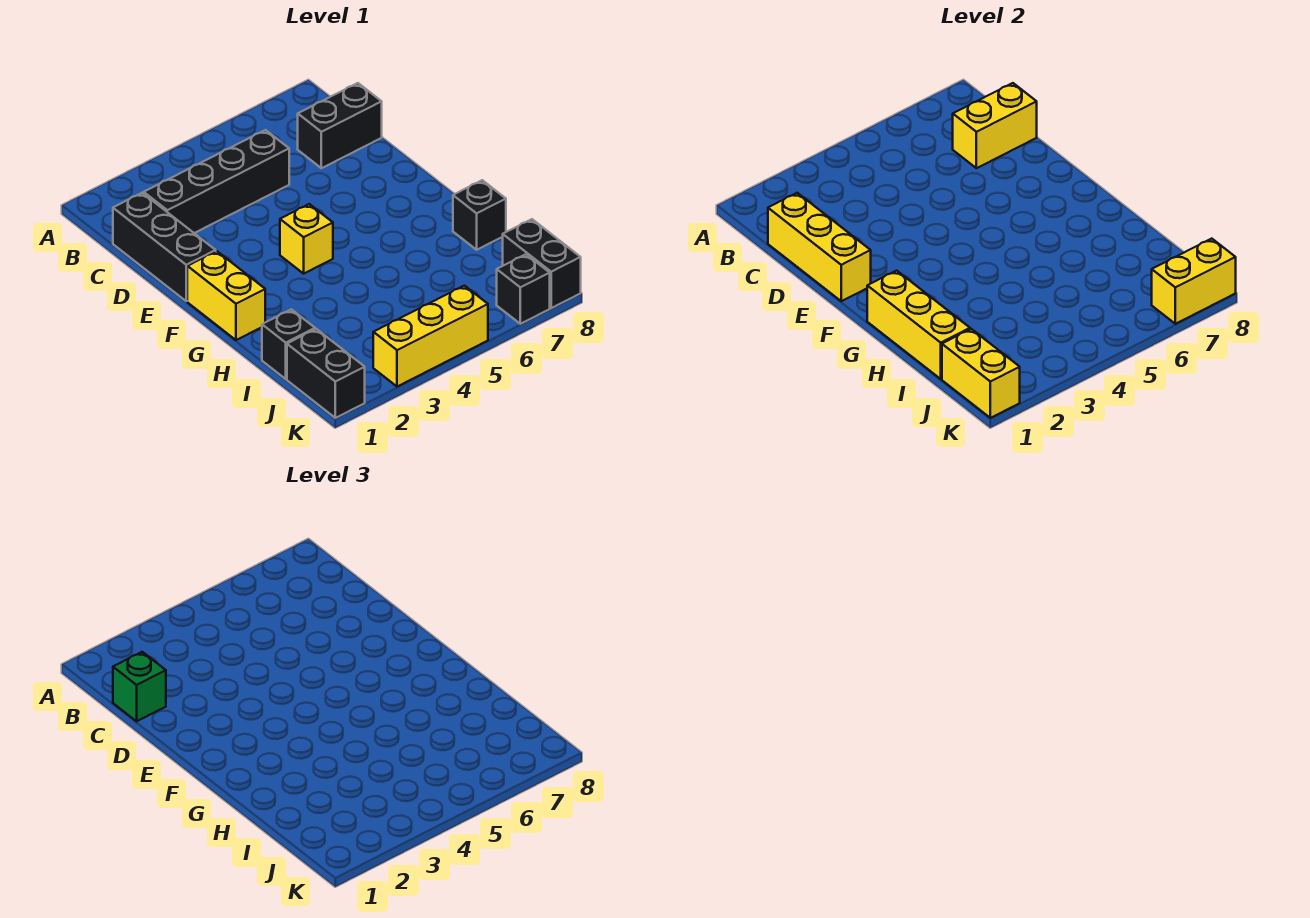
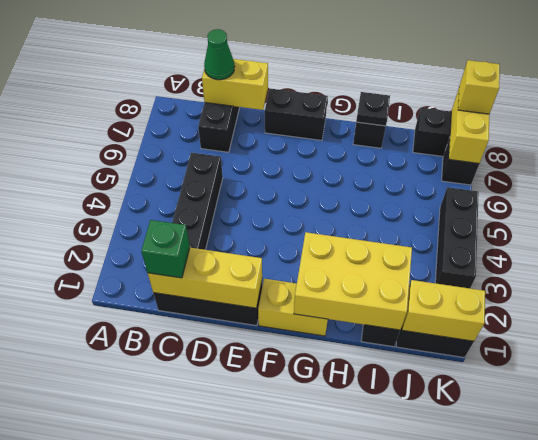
yellow 1x2 brick [953,83,1037,168] -> yellow 1x2 brick turned to [202,59,268,110]
none -> green 1x1 cone [204,29,235,80]
none -> black 1x2 brick [265,89,328,140]
yellow 1x1 brick [280,204,333,274] -> yellow 1x1 brick moved to [458,60,500,114]
yellow 1x3 brick [867,271,970,379] -> yellow 2x3 brick [294,232,412,330]
none -> black 1x1 plate [357,92,390,126]
yellow 1x3 brick [373,286,488,387] -> black 1x3 brick [435,187,479,288]

